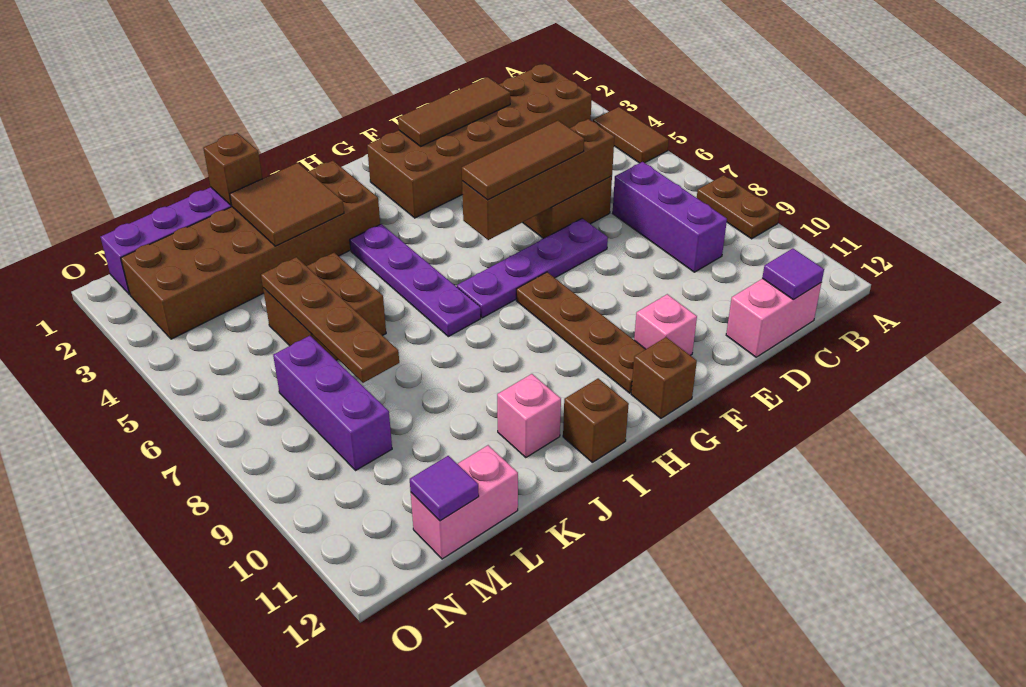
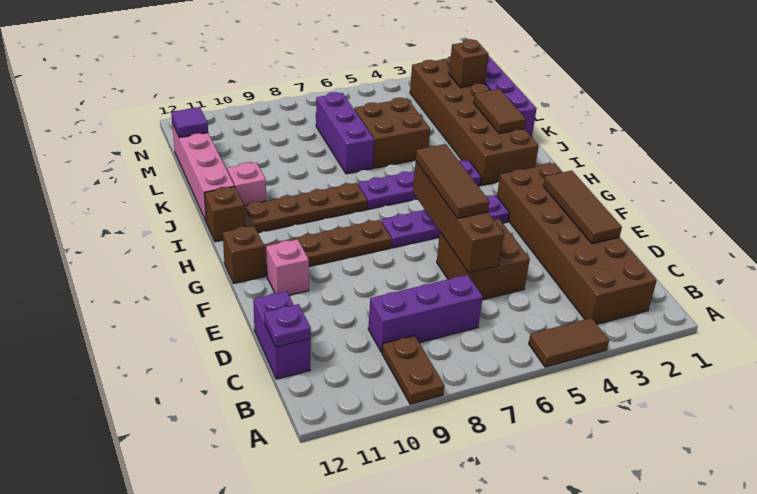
brown 1x2 plate [697,175,780,239] -> brown 1x2 plate turned to [382,335,445,404]
pink 1x2 brick [726,278,821,357] -> purple 1x2 brick [253,291,311,379]
purple 1x1 tile [762,249,824,299] -> purple 1x1 plate [264,304,311,347]
purple 1x4 plate [457,218,608,318] -> purple 1x4 plate turned to [381,195,509,248]
brown 2x2 tile [230,163,344,246] -> brown 1x2 tile [474,89,526,134]
brown 1x1 brick [203,133,262,205] -> brown 1x1 brick moved to [449,39,488,87]
brown 1x4 plate [261,257,399,383] -> brown 1x4 plate moved to [244,183,367,233]
pink 1x2 brick [411,445,518,559] -> pink 1x4 brick [172,123,235,221]
purple 1x3 brick [273,336,392,470] -> purple 1x3 brick turned to [316,92,374,174]

